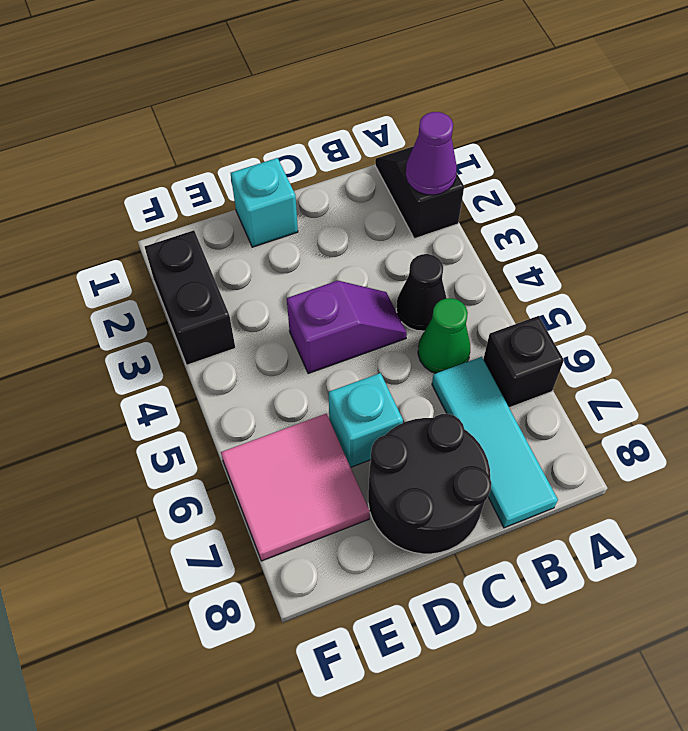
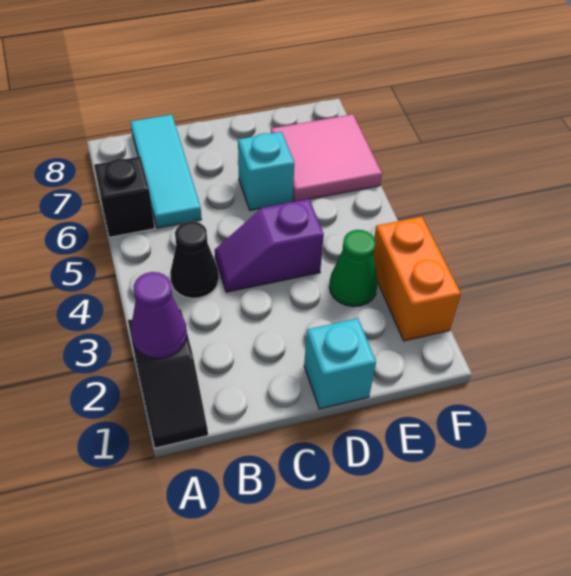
green 1x1 cone [418,298,470,373] -> green 1x1 cone moved to [329,230,378,307]
black 2x2 round brick [368,414,491,554] -> none
black 1x2 brick [145,230,235,365] -> orange 1x2 brick [373,217,461,341]

